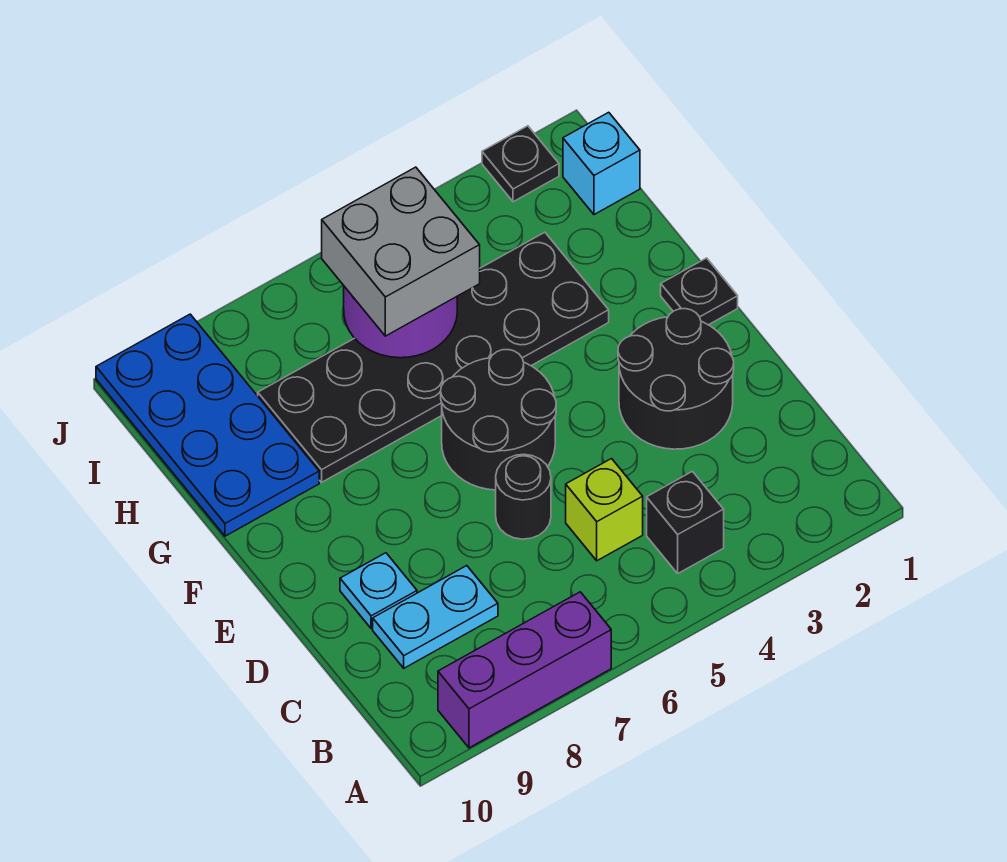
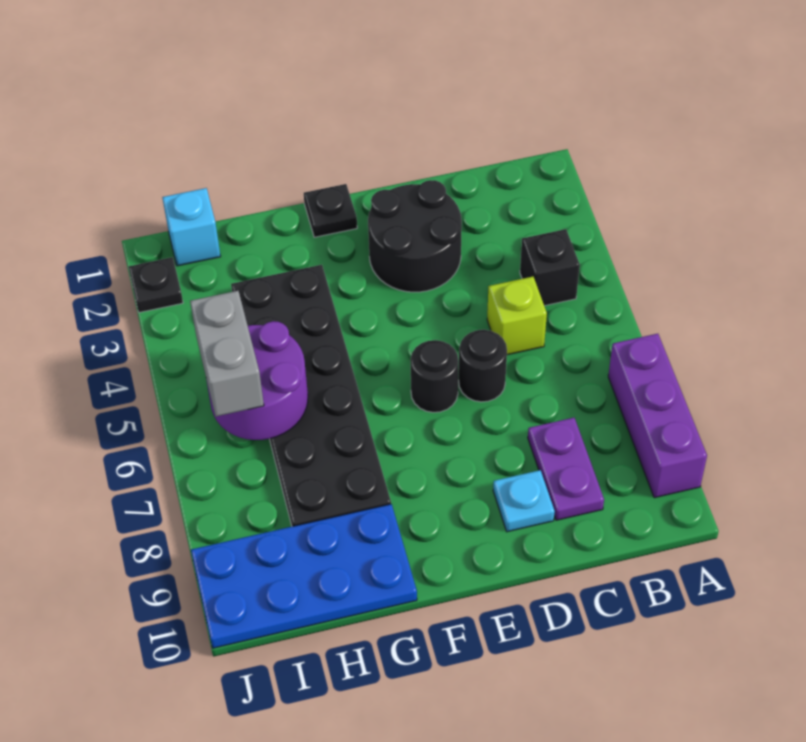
cyan 1x2 plate [373,566,498,668] -> purple 1x2 plate [528,418,604,520]
black 2x2 round brick [441,350,556,490] -> black 1x1 round brick [411,340,459,412]
grey 2x2 brick [322,167,480,336] -> grey 1x2 brick [190,291,264,416]

